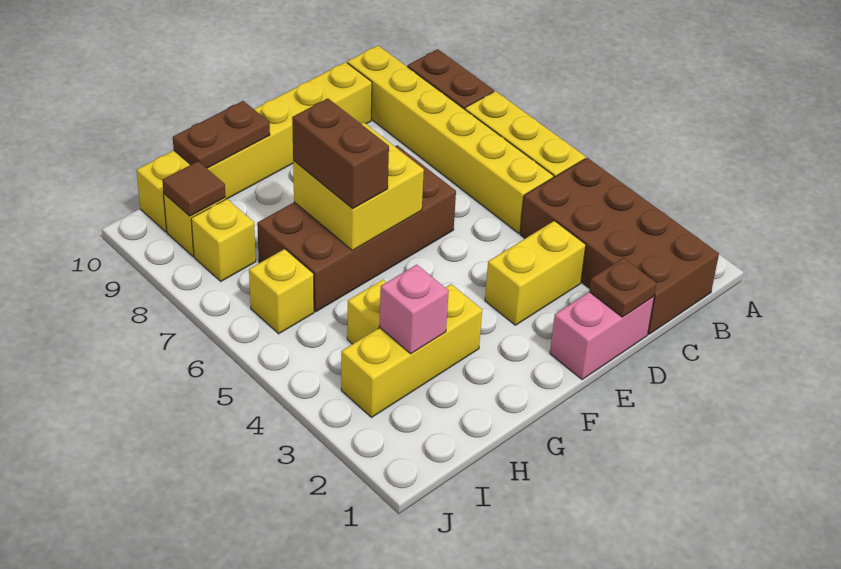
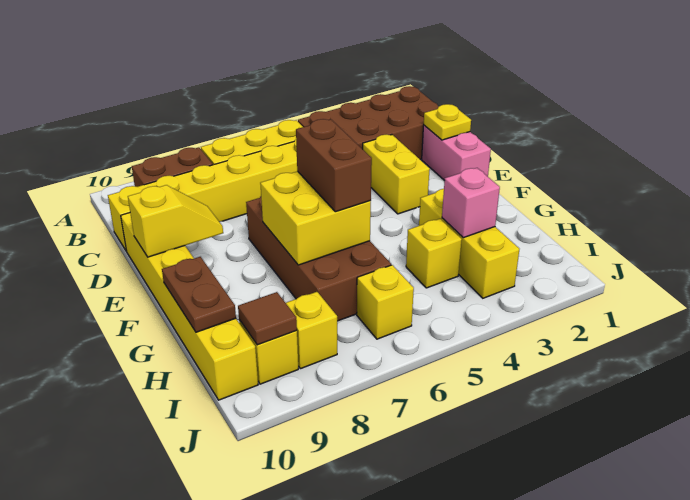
brown 1x1 plate [589,258,657,317] -> yellow 1x1 plate [424,104,471,140]
none -> yellow 1x2 slope [128,185,223,257]
brown 1x2 brick [292,98,389,209] -> brown 1x2 brick turned to [296,119,372,212]

